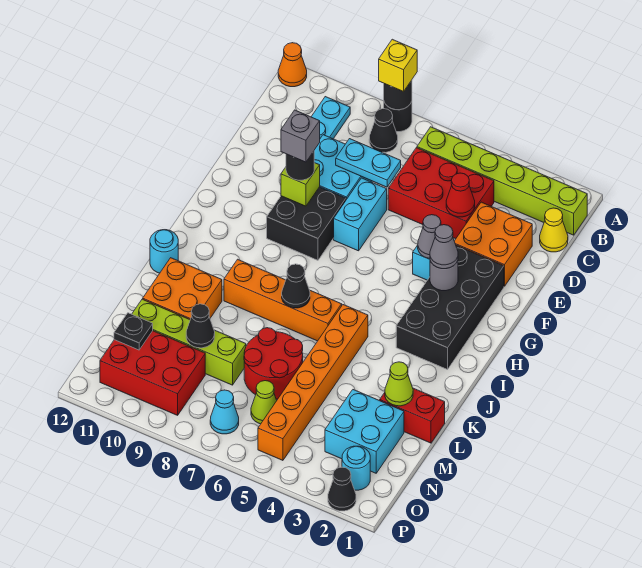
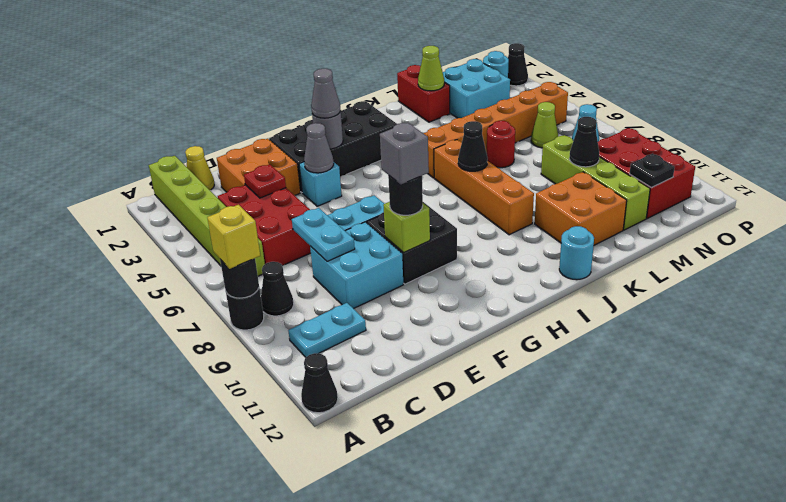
orange 1x1 cone [278,43,307,87] -> black 1x1 cone [301,353,338,413]
red 1x1 cone [446,173,475,217] -> red 1x1 plate [244,165,286,198]
red 2x2 round brick [244,328,303,399] -> red 1x1 round brick [487,121,515,168]

